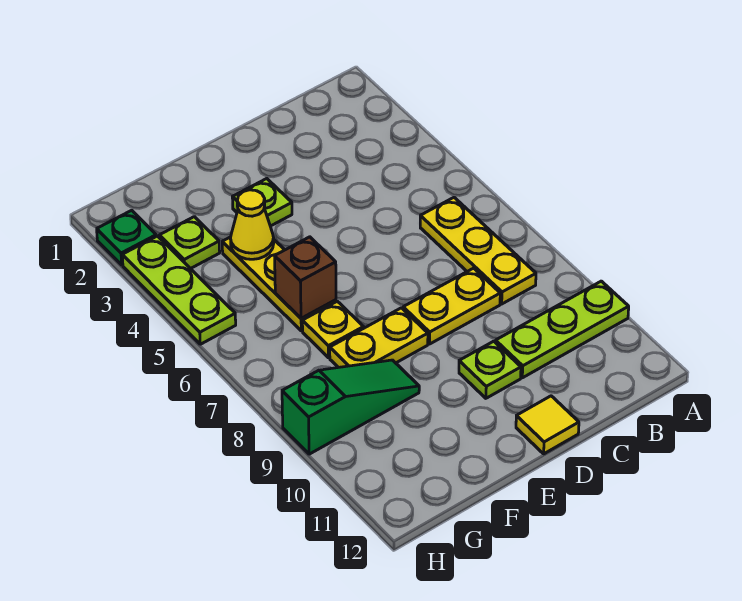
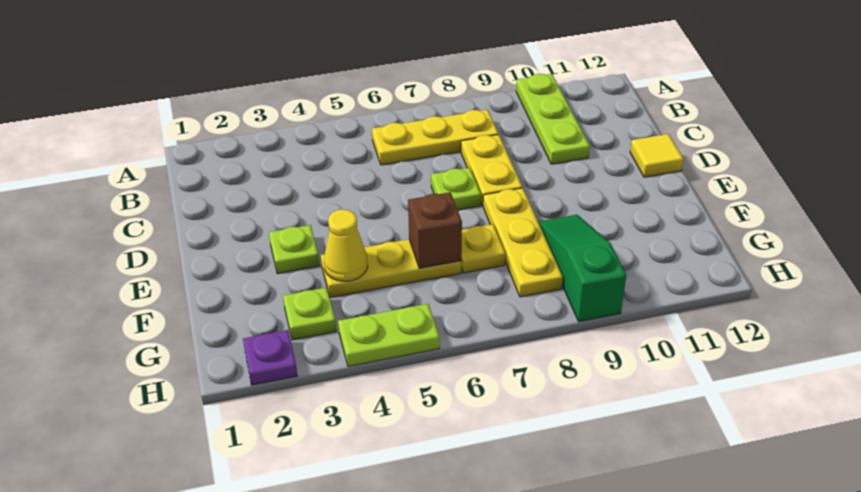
lime 1x1 plate [459,341,521,398] -> lime 1x1 plate moved to [431,168,481,210]
yellow 1x2 plate [330,308,428,367] -> yellow 1x3 plate [483,188,563,297]
green 1x1 plate [97,210,156,265] -> purple 1x1 plate [243,330,297,385]
lime 1x3 plate [122,236,236,344] -> lime 1x2 plate [338,304,440,366]

